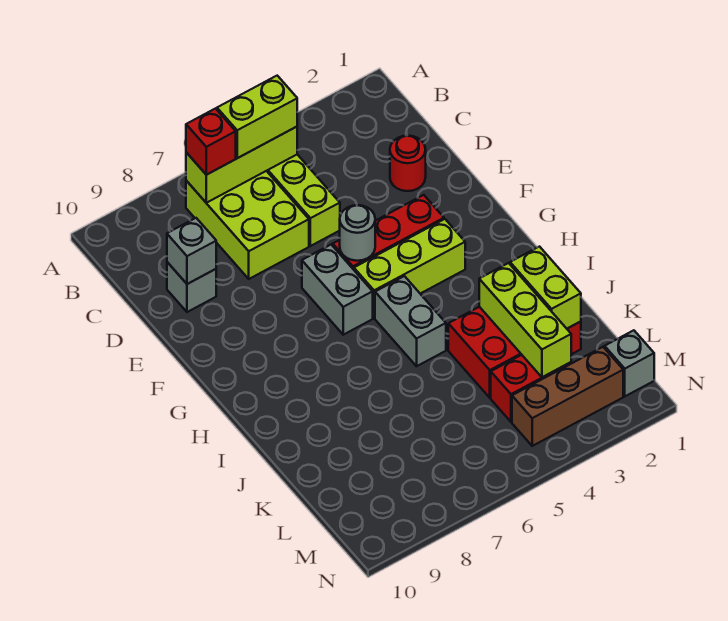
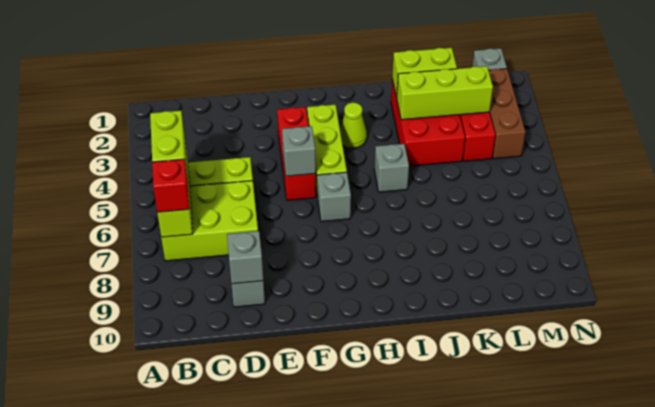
red 1x1 round brick [390,136,426,191] -> none
grey 1x1 round brick [340,205,375,261] -> grey 1x1 brick [282,126,316,176]
grey 1x2 brick [302,245,373,335] -> grey 1x1 brick [317,172,351,222]
none -> lime 1x1 cone [340,103,367,148]
grey 1x2 brick [375,276,446,366] -> grey 1x1 brick [374,144,409,192]

